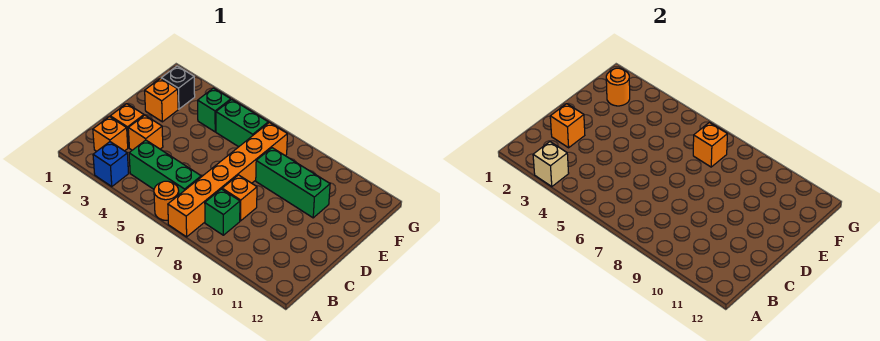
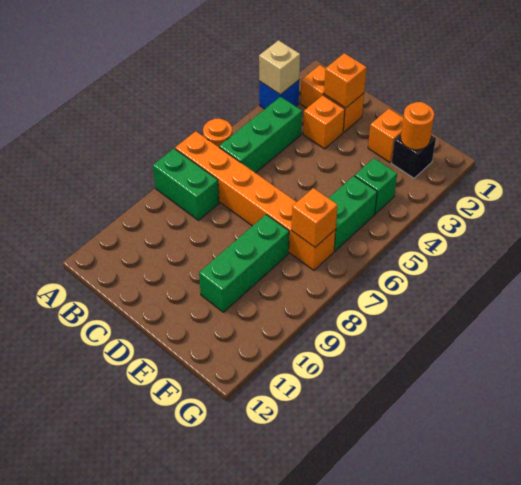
green 1x1 brick [205,189,240,235] -> green 1x2 brick [153,149,219,220]
orange 1x1 brick [222,175,257,221] -> none

